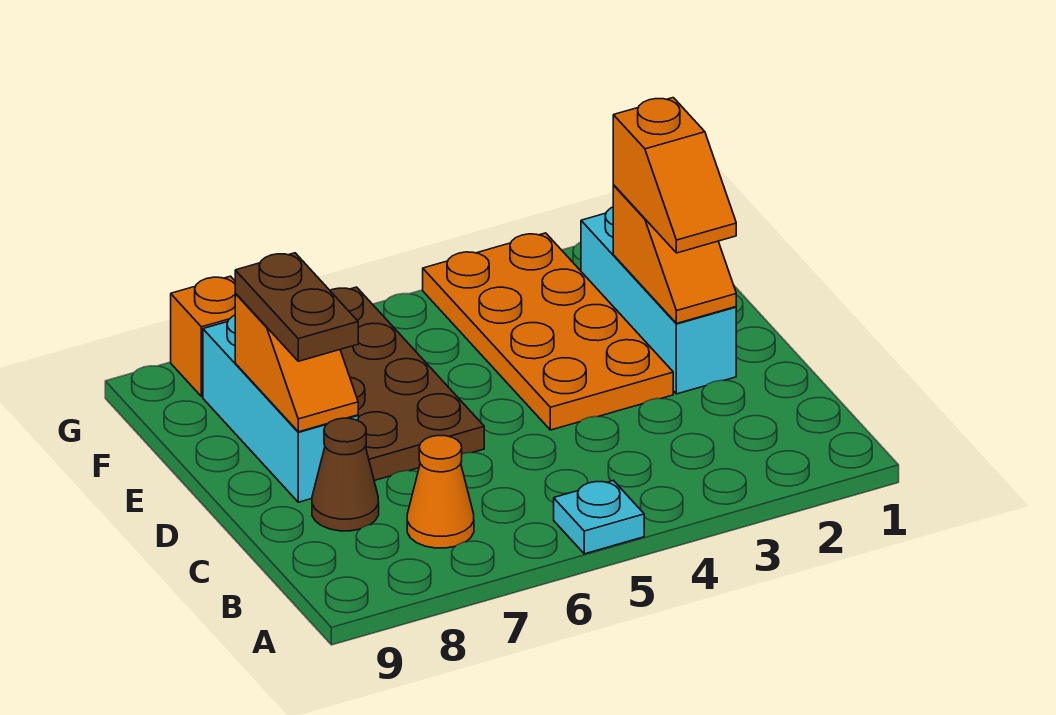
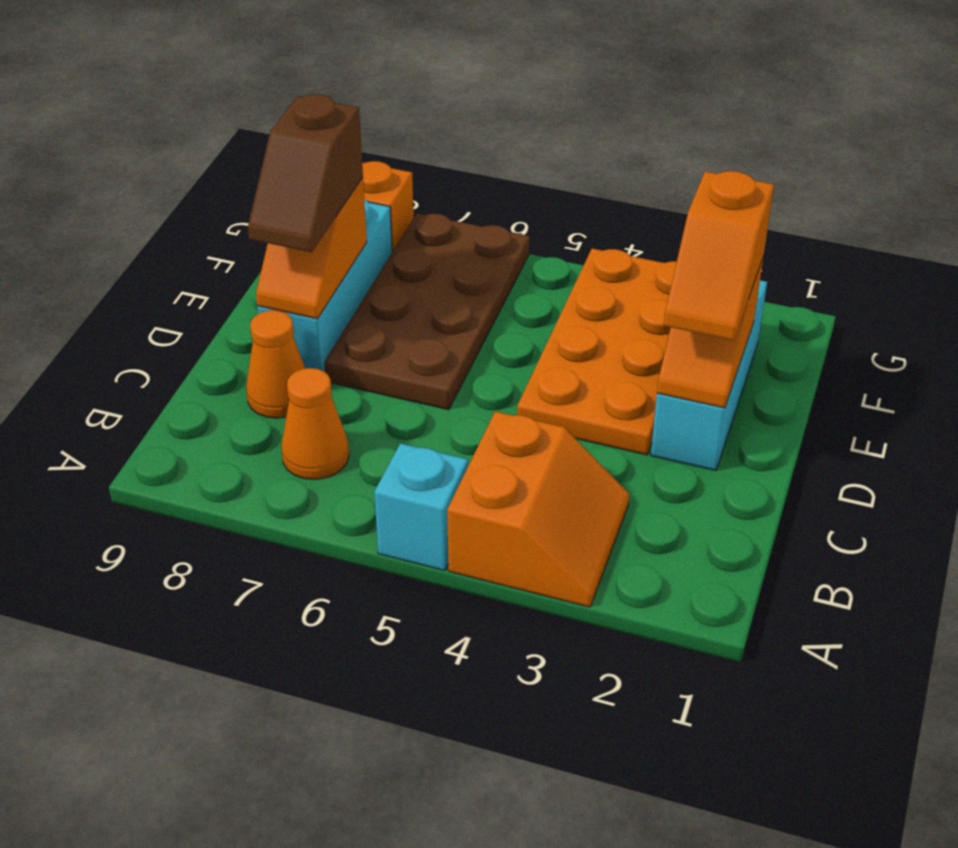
none -> orange 2x2 slope [447,411,630,607]
cyan 1x1 plate [554,481,644,554] -> cyan 1x1 brick [374,443,468,571]
brown 1x1 cone [312,418,379,531] -> orange 1x1 cone [246,310,306,418]
brown 1x2 plate [235,253,358,361] -> brown 1x2 slope [248,95,363,252]

